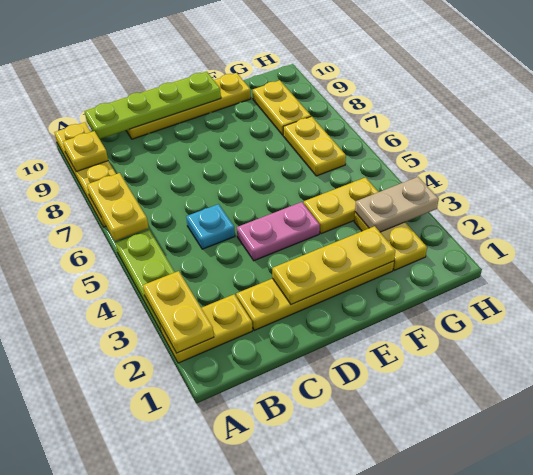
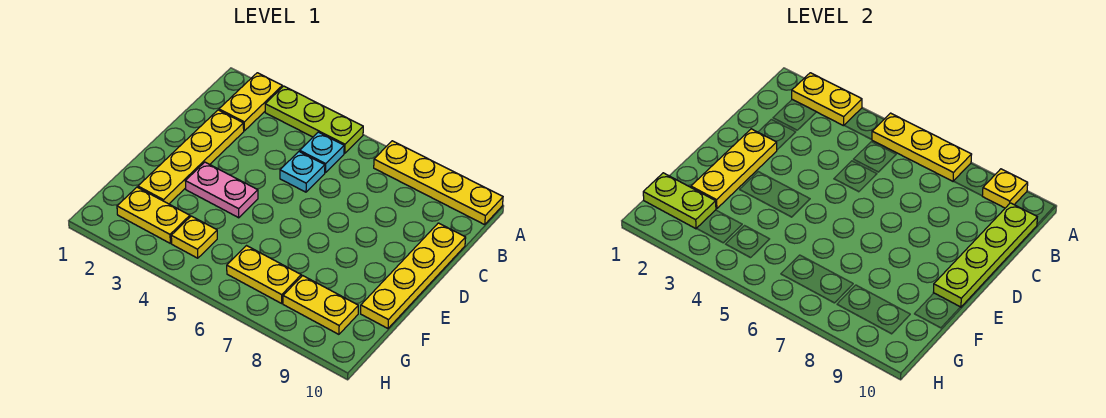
yellow 1x2 plate [87,173,149,241] -> yellow 1x3 plate [872,113,972,181]
none -> cyan 1x1 plate [300,132,344,173]
pink 1x2 plate [237,202,320,261] -> pink 1x2 plate turned to [185,162,258,218]
yellow 1x2 plate [304,178,378,234] -> yellow 1x1 plate [171,216,217,258]
none -> lime 1x2 plate [643,173,716,229]
tan 1x2 plate [355,177,439,232] -> none

